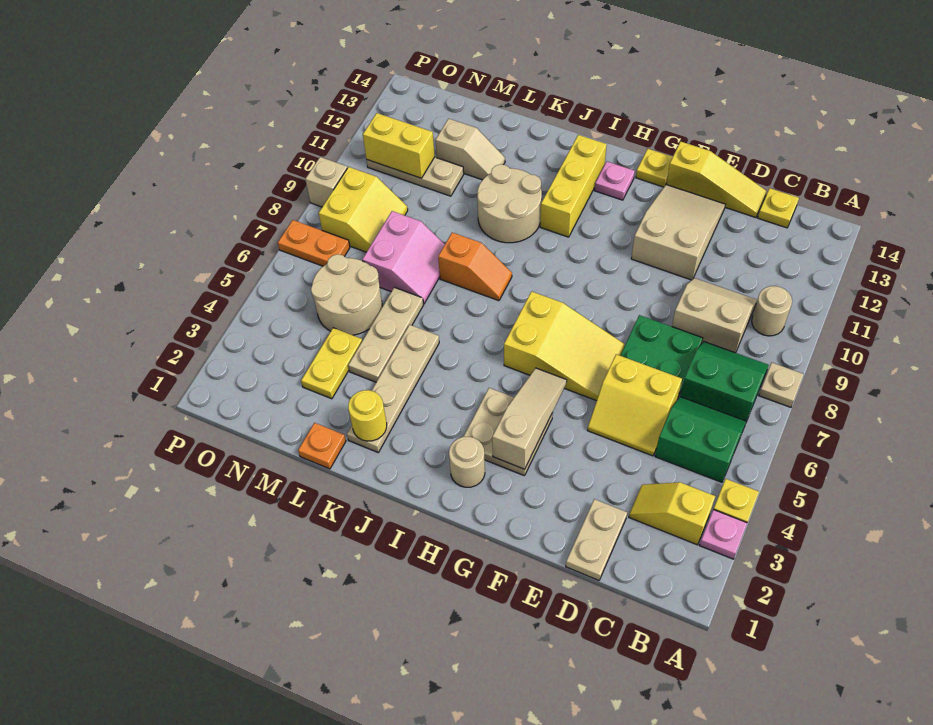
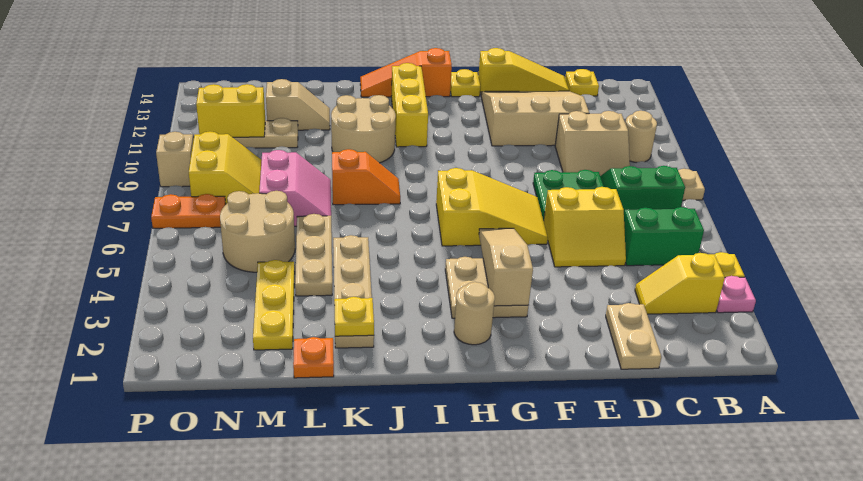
tan 2x2 slope [672,278,757,353] -> tan 2x2 slope turned to [555,111,630,176]
tan 2x3 slope [631,185,725,280] -> tan 3x3 slope [481,91,589,146]
pink 1x1 plate [595,162,635,200] -> none
none -> orange 1x3 slope [360,48,452,97]
yellow 1x1 round brick [348,390,387,441] -> yellow 1x1 plate [334,297,374,336]
yellow 1x2 plate [301,328,362,399] -> yellow 1x3 plate [253,260,295,350]

